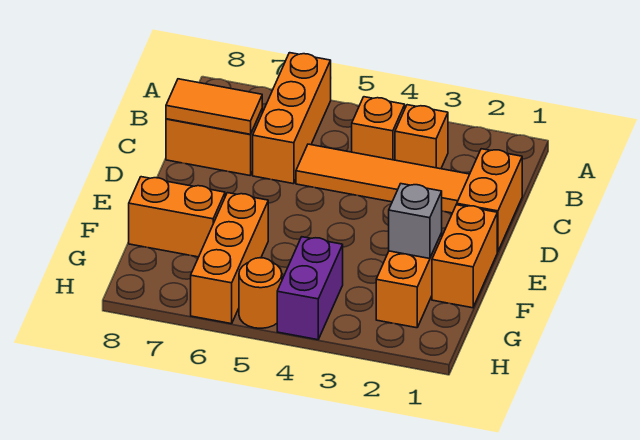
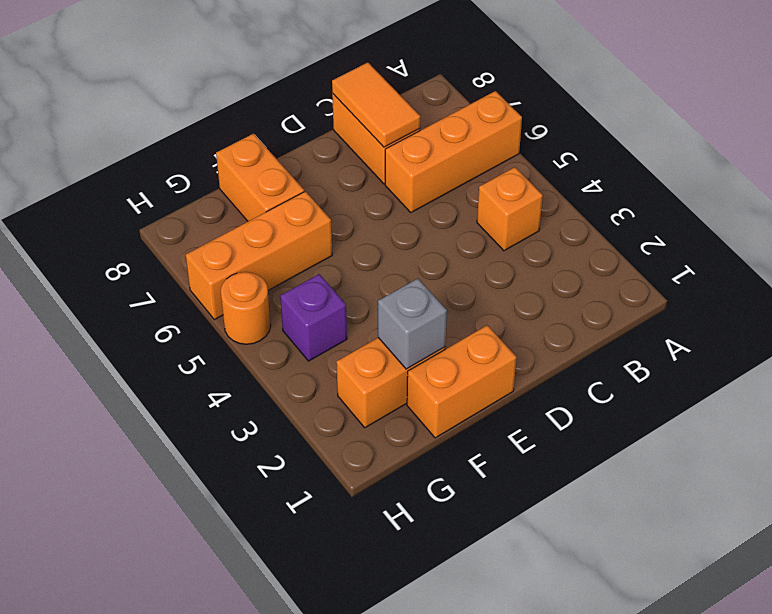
orange 1x1 brick [395,105,448,169] -> none
orange 1x2 brick [457,149,522,252] -> none
orange 1x4 tile [296,144,470,213] -> none
purple 1x2 brick [277,237,343,340] -> purple 1x1 brick [280,274,347,361]

